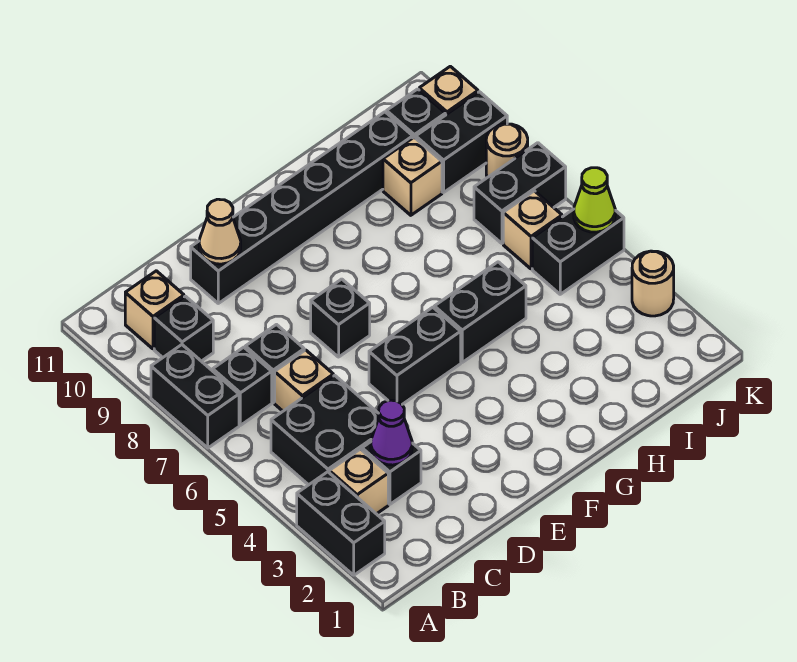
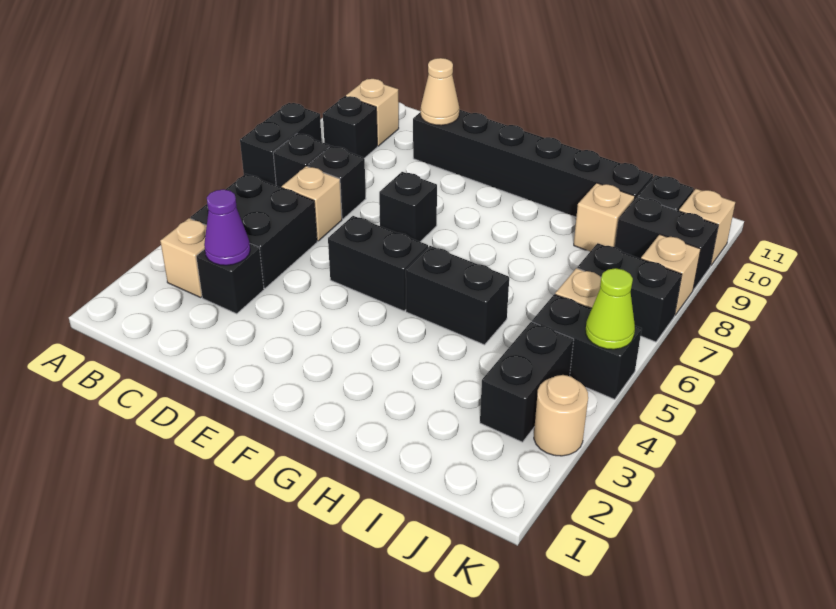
black 1x2 brick [297,472,385,575] -> black 1x2 brick moved to [480,322,574,442]
tan 1x1 round brick [486,124,528,177] -> tan 1x1 brick [641,234,701,315]

